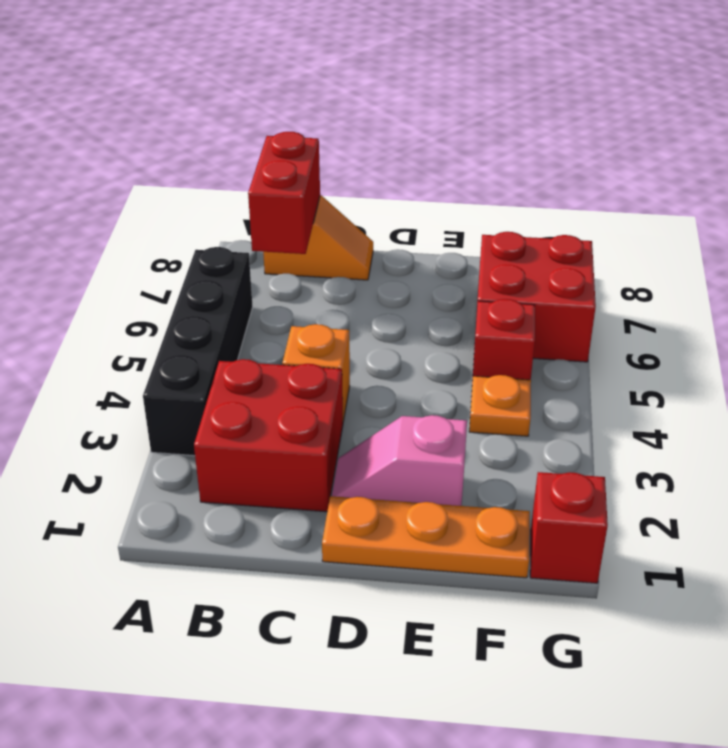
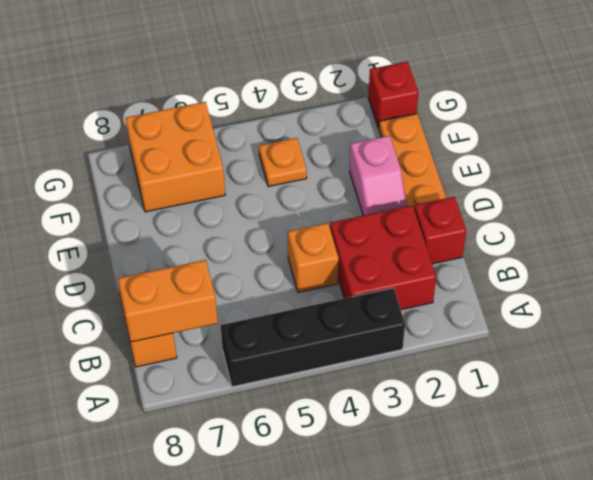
red 1x2 brick [248,132,320,254] -> orange 1x2 brick [118,260,218,342]
red 1x1 brick [473,299,535,380] -> red 1x1 brick moved to [414,197,466,264]
red 2x2 brick [475,232,596,362] -> orange 2x2 brick [125,102,225,212]

